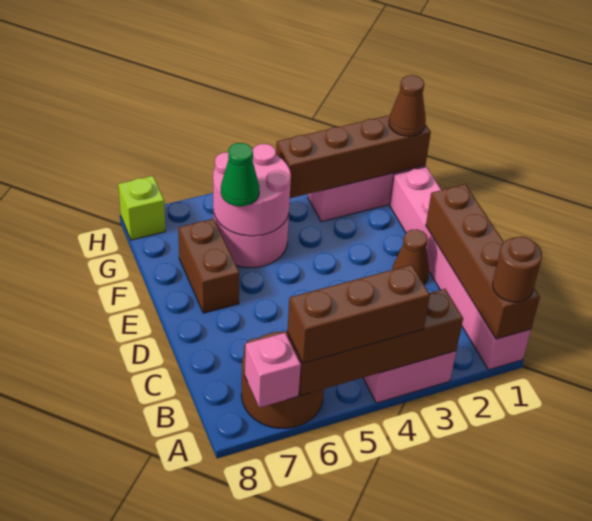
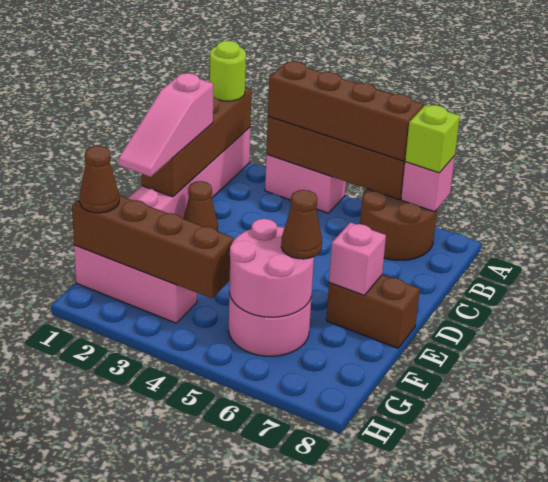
brown 1x1 round brick [493,237,542,302] -> lime 1x1 round brick [210,41,246,101]
brown 1x3 brick [287,265,430,363] -> brown 1x4 brick [268,61,424,161]
none -> pink 1x3 slope [119,73,213,177]
brown 1x2 brick [178,219,239,313] -> brown 1x2 brick turned to [326,275,420,348]
none -> pink 1x1 brick [329,222,386,295]
green 1x1 cone [221,143,259,206] -> brown 1x1 cone [281,190,322,259]
lime 1x1 brick [118,176,165,240] -> lime 1x1 brick moved to [405,105,460,173]

